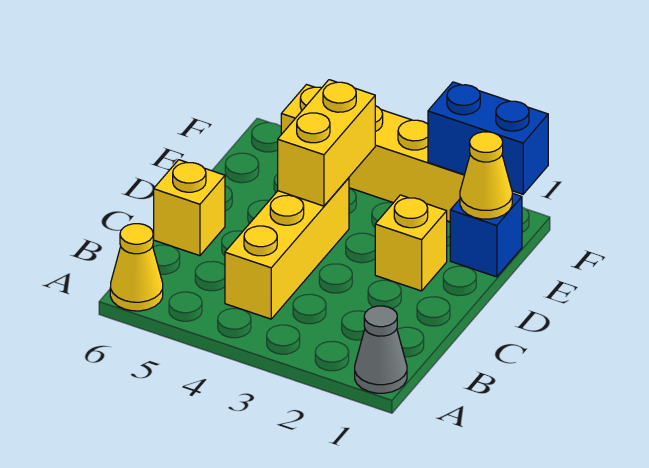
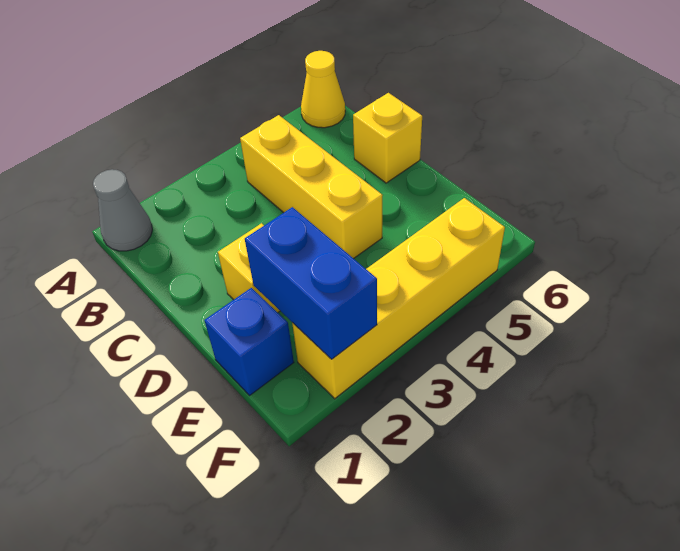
yellow 1x2 brick [278,80,375,206] -> none
yellow 1x1 cone [460,132,512,219] -> none
blue 1x2 brick [428,82,548,194] -> blue 1x2 brick turned to [245,207,377,359]

